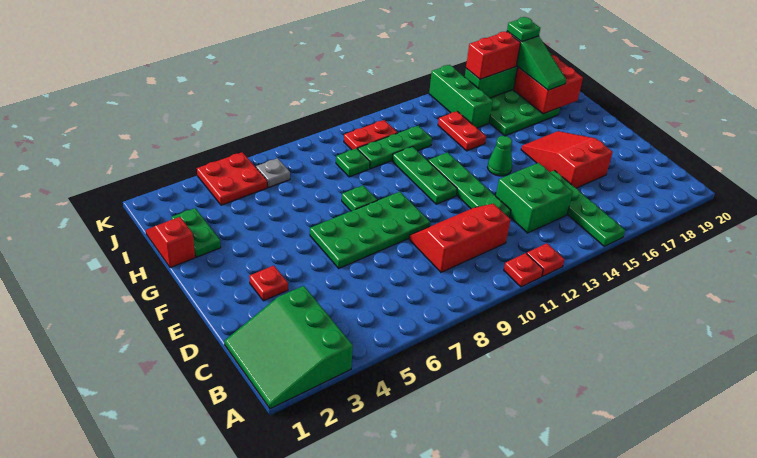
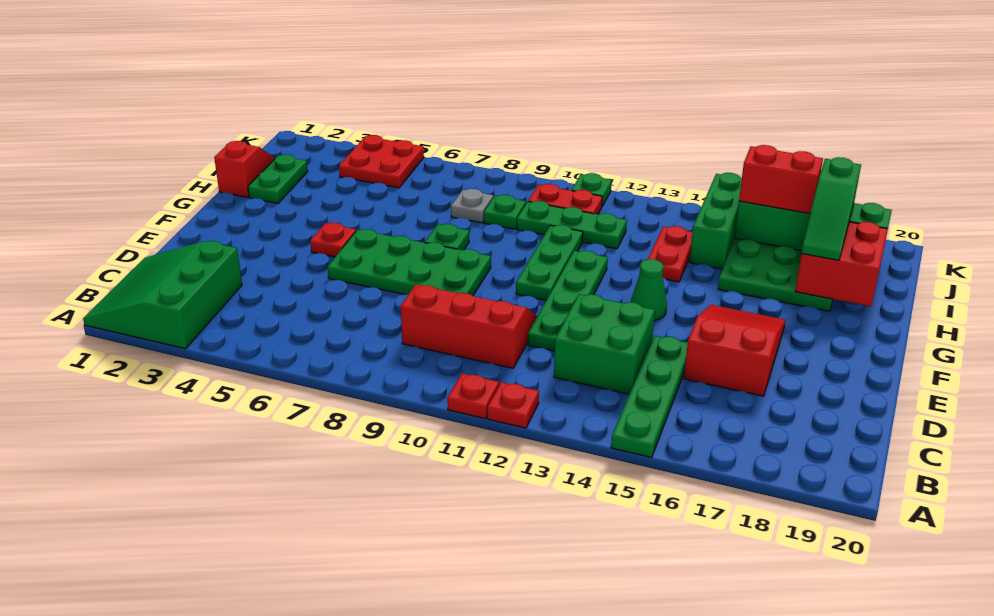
red 1x1 plate [249,266,288,301] -> red 1x1 plate moved to [310,223,356,257]
grey 1x1 plate [256,158,290,188] -> grey 1x1 plate moved to [451,189,493,223]
green 1x1 plate [507,17,540,42] -> green 1x1 plate moved to [571,173,612,206]

